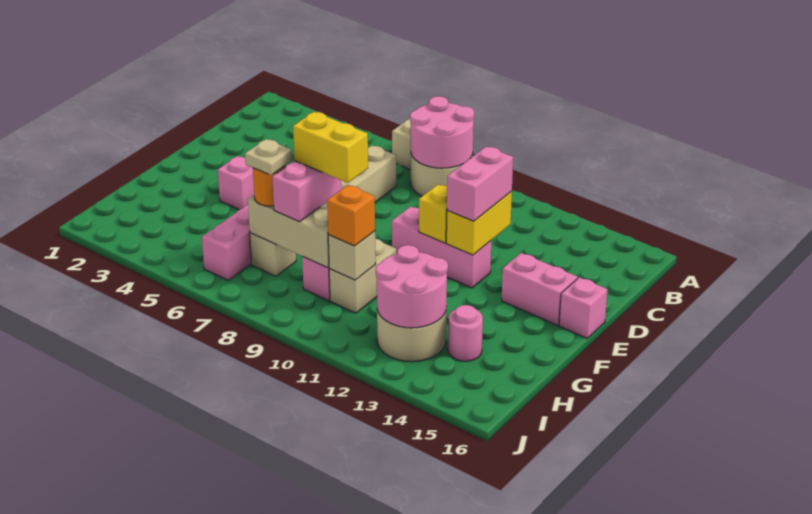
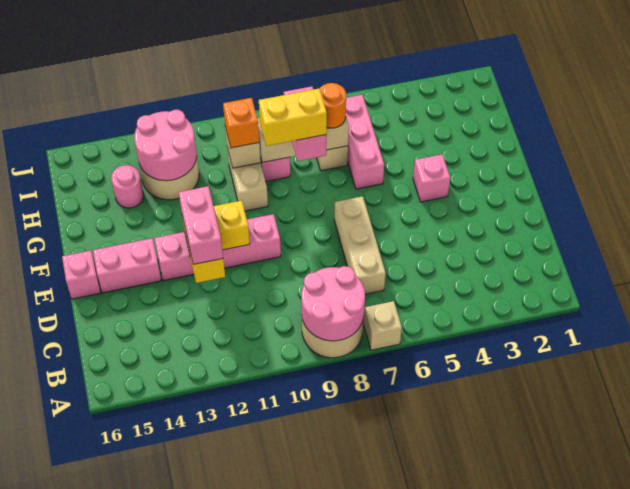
pink 1x3 brick [392,206,491,288] -> pink 1x4 brick [154,214,281,281]
tan 1x1 plate [245,139,292,175] -> none

